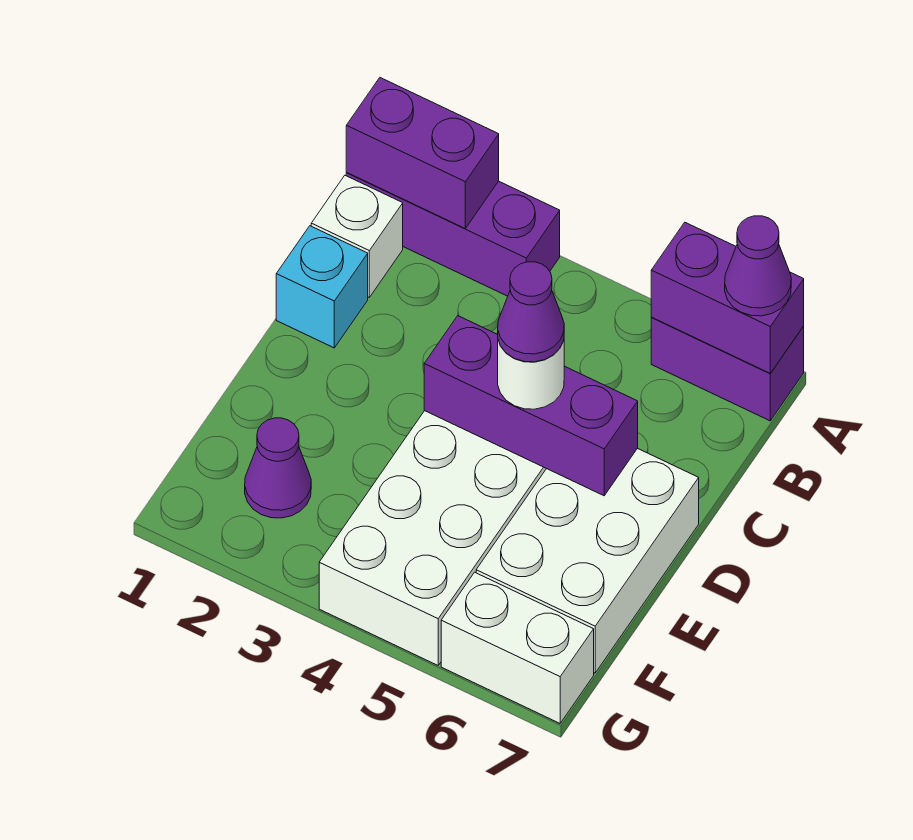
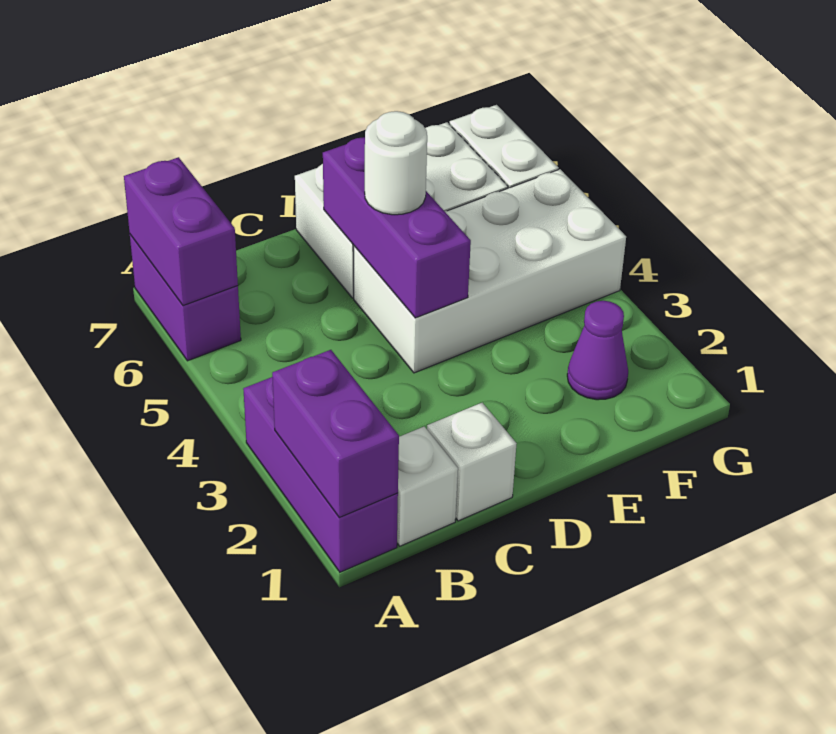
purple 1x1 cone [725,216,791,316] -> none
cyan 1x1 brick [276,226,368,348] -> white 1x1 brick [427,403,517,521]
purple 1x1 cone [498,262,564,362] -> none

